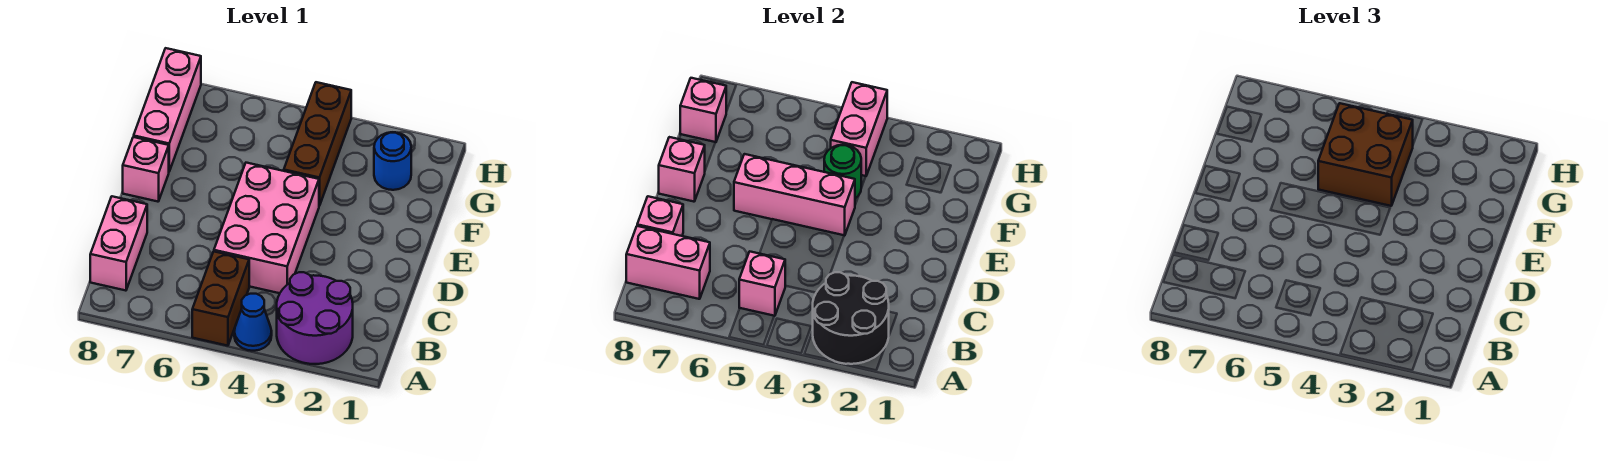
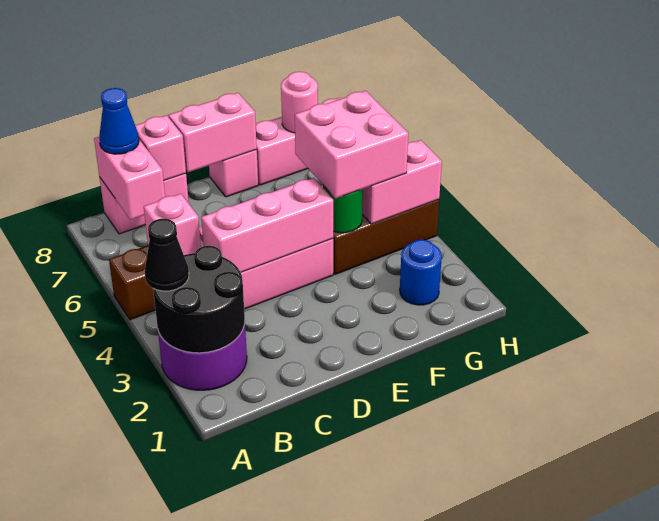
none -> black 1x1 cone [145,219,189,291]
blue 1x1 cone [234,294,272,351] -> blue 1x1 cone moved to [99,88,139,154]
pink 1x3 brick [734,154,855,236] -> pink 1x3 brick turned to [201,178,333,272]
pink 1x1 brick [659,137,705,202] -> pink 1x2 brick [168,93,257,172]
brown 2x2 brick [1318,103,1413,206] -> pink 2x2 brick [295,91,408,198]
pink 1x1 brick [680,78,726,142] -> pink 1x1 round brick [281,72,318,133]

